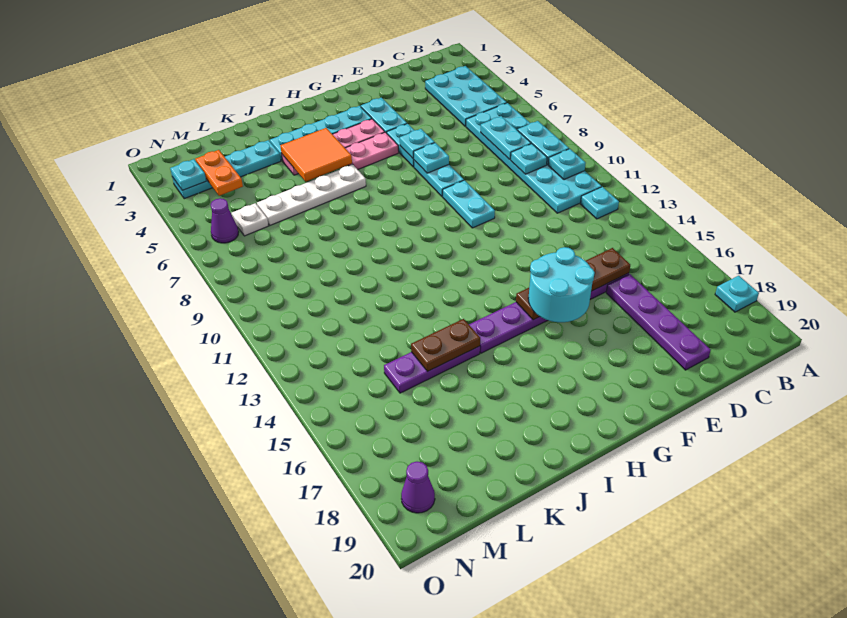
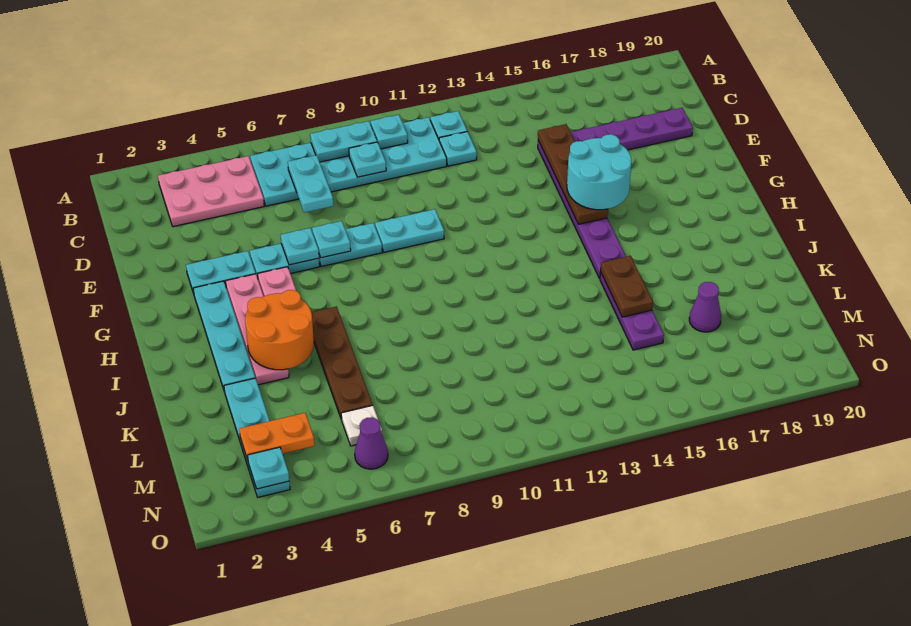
cyan 1x1 plate [715,276,759,312] -> cyan 1x1 plate moved to [439,132,477,166]
cyan 2x3 plate [425,66,507,126] -> pink 2x3 plate [158,156,264,227]
cyan 1x2 plate [481,116,531,160] -> cyan 1x2 plate turned to [288,155,334,213]
orange 2x2 tile [280,128,352,182] -> orange 2x2 round brick [245,290,314,370]
white 1x4 plate [257,164,366,225] -> brown 1x4 plate [311,306,373,420]
purple 1x1 cone [401,462,435,513] -> purple 1x1 cone moved to [689,282,721,332]

